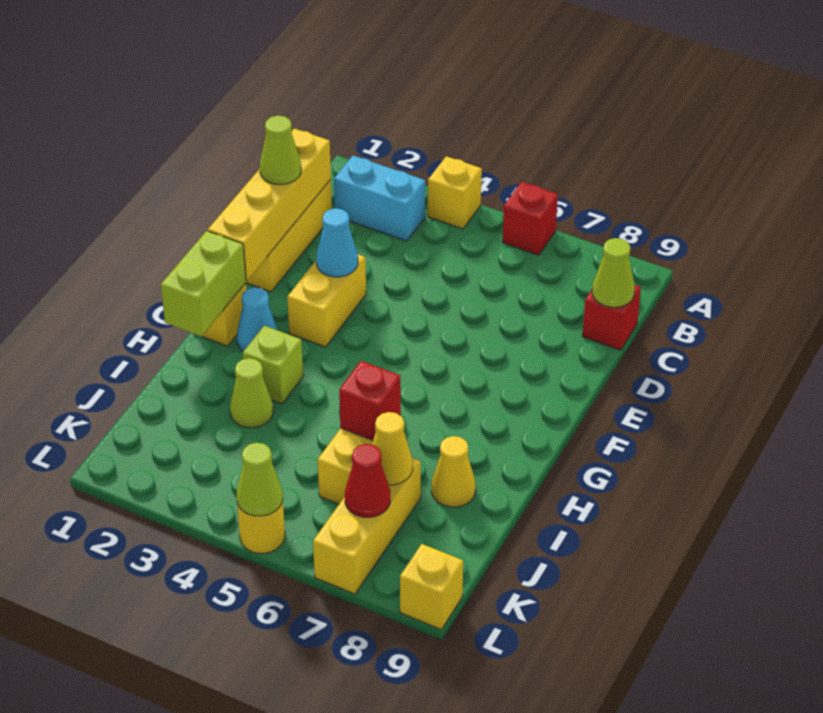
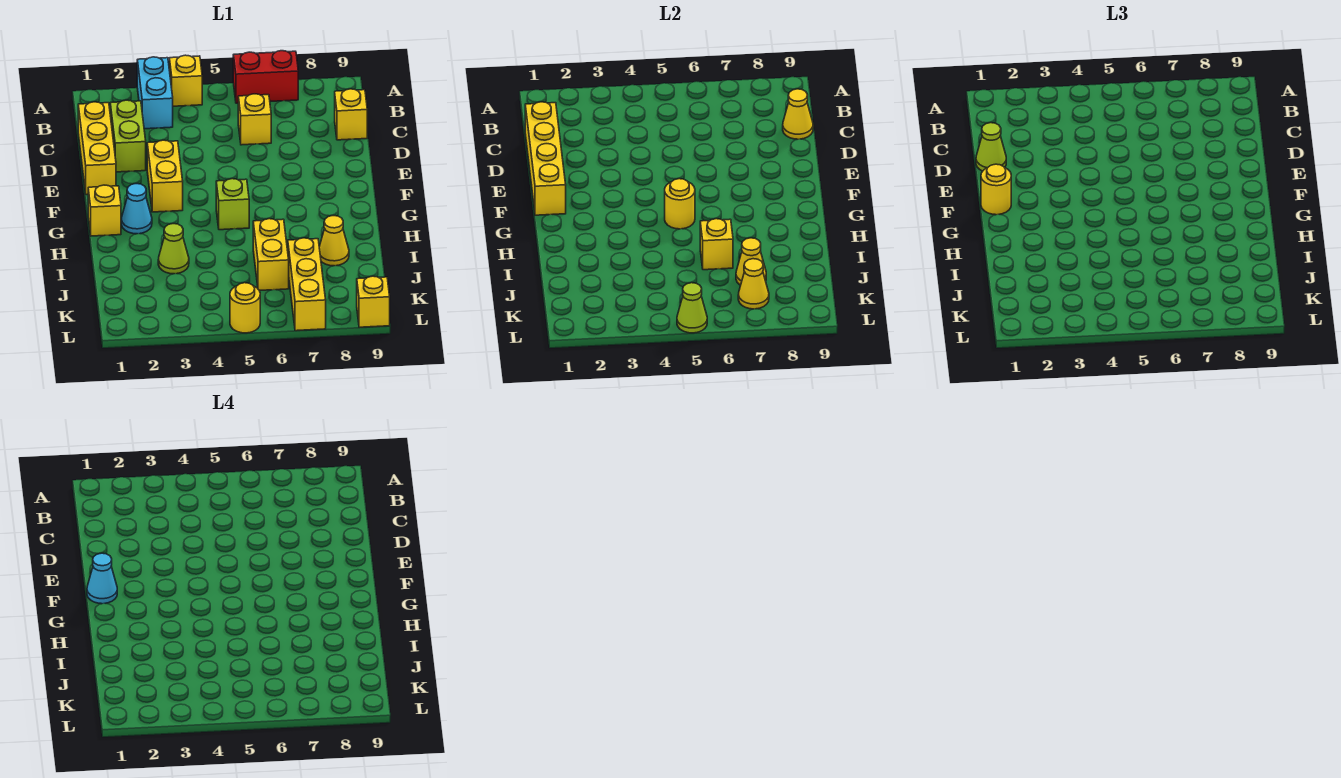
red 1x1 brick [502,182,558,255] -> red 1x2 brick [233,51,298,103]
cyan 1x2 brick [334,156,425,241] -> cyan 1x2 brick turned to [137,57,173,129]
none -> yellow 1x1 brick [238,94,271,145]
red 1x1 brick [583,285,641,350] -> yellow 1x1 brick [335,89,367,140]
lime 1x1 cone [592,238,635,307] -> yellow 1x1 cone [783,89,813,139]
cyan 1x1 cone [316,208,358,277] -> cyan 1x1 cone moved to [87,553,117,604]
none -> yellow 1x1 round brick [981,164,1011,215]
lime 1x2 brick [161,231,246,336] -> lime 1x2 brick moved to [110,100,146,172]
none -> yellow 1x1 round brick [665,179,695,229]
lime 1x1 brick [243,326,303,404] -> lime 1x1 brick moved to [216,179,249,230]
red 1x1 brick [339,361,401,440] -> yellow 1x1 brick [700,219,733,270]
red 1x1 cone [345,444,390,517] -> yellow 1x1 cone [738,259,769,309]

